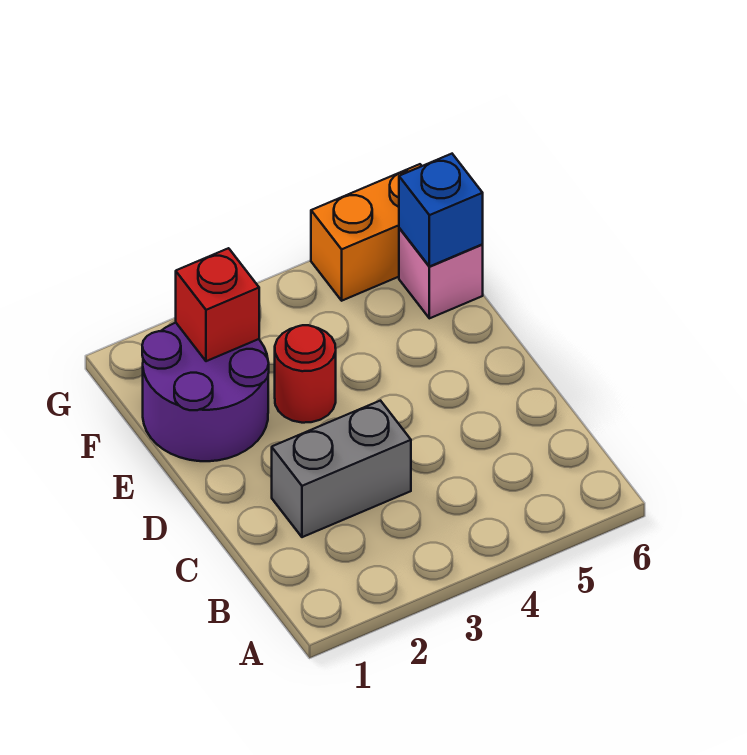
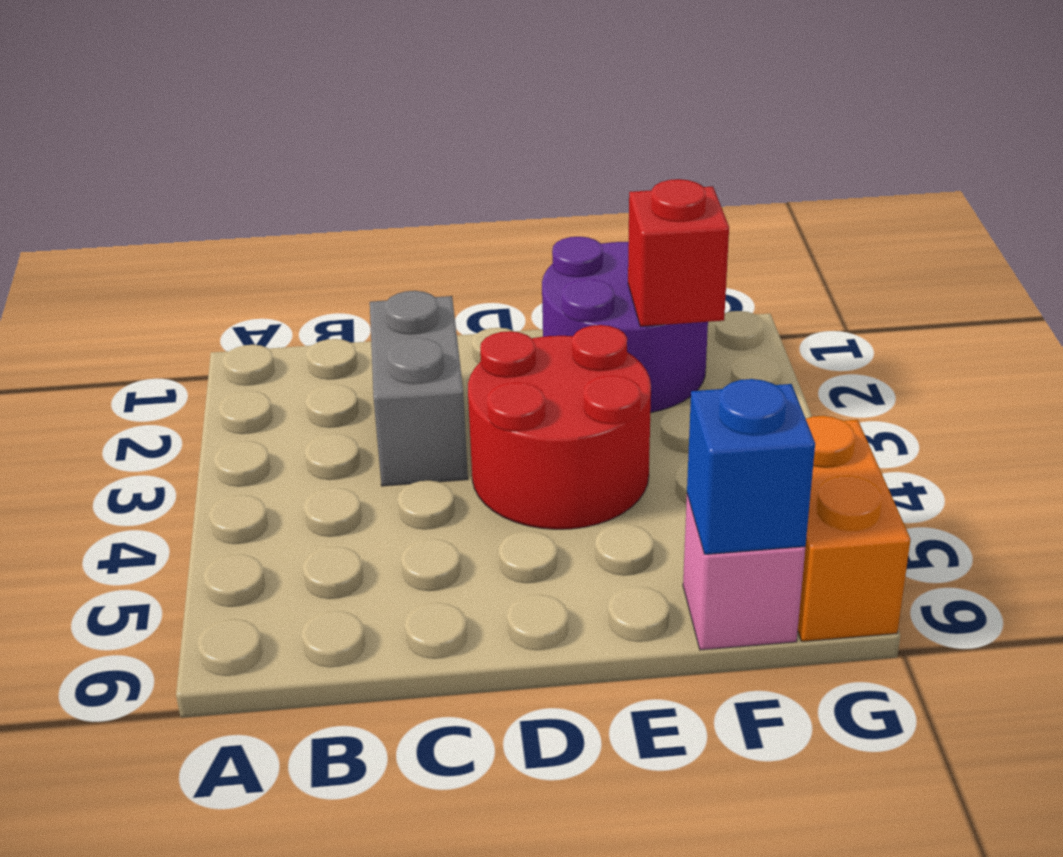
red 1x1 round brick [275,325,336,423] -> red 2x2 round brick [468,325,651,529]

